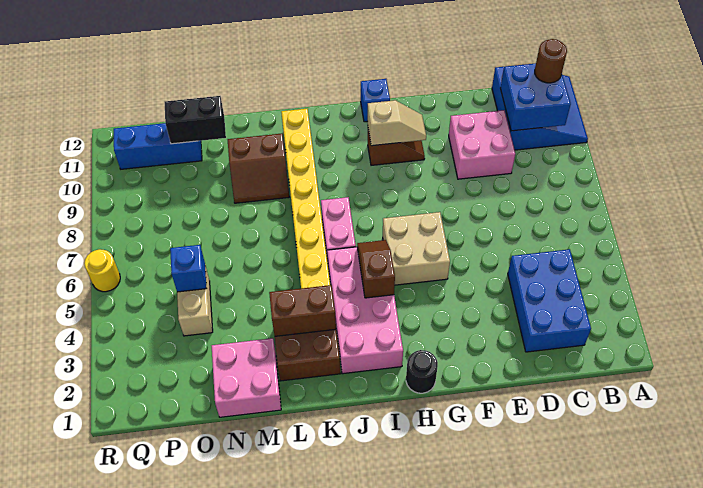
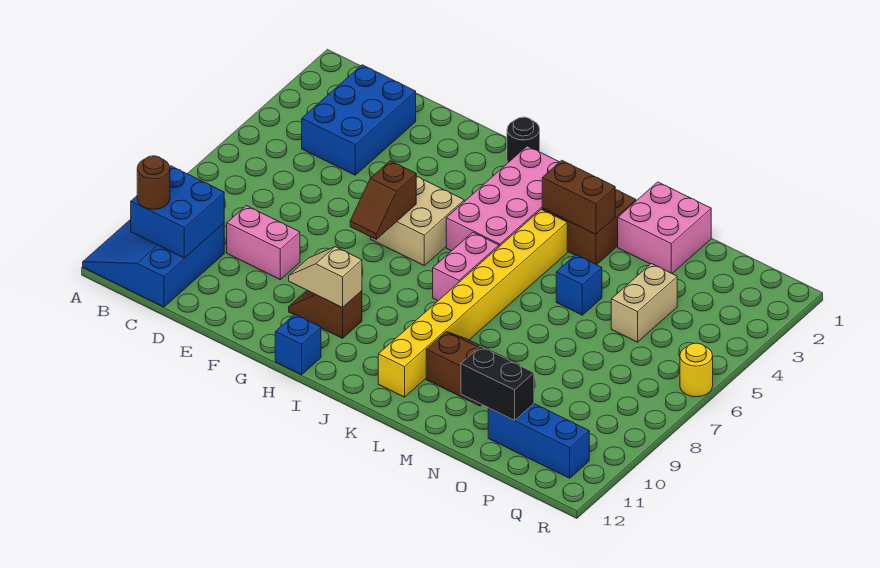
pink 2x2 brick [449,110,515,179] -> pink 1x2 brick [227,206,300,279]
brown 1x2 slope [357,240,395,298] -> brown 1x2 slope moved to [350,161,417,239]
blue 1x1 brick [170,245,206,292] -> blue 1x1 brick moved to [556,255,602,315]

